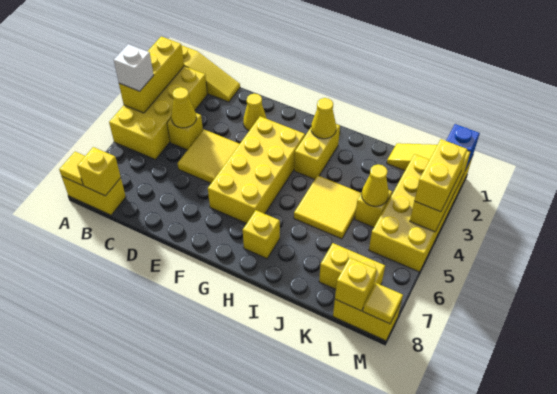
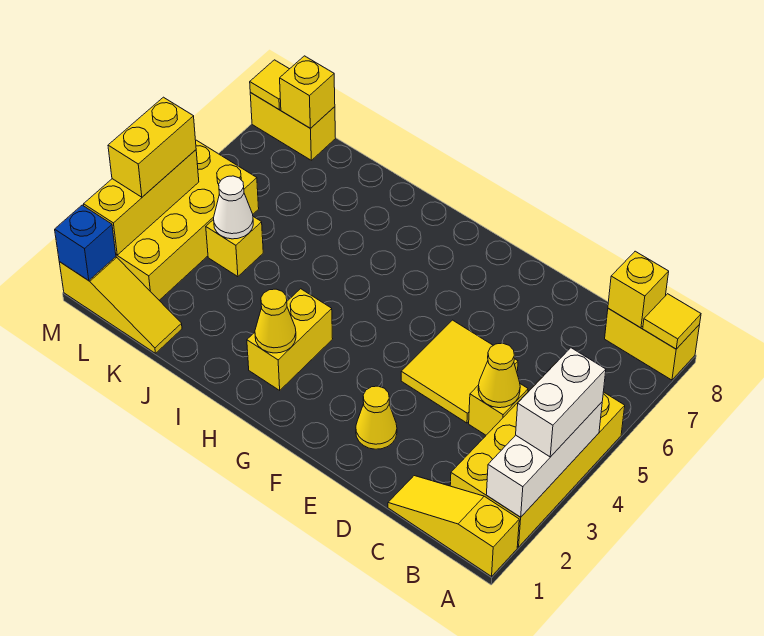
yellow 1x3 brick [119,37,184,113] -> white 1x3 brick [486,402,602,517]
white 1x1 brick [114,44,154,91] -> white 1x2 brick [516,348,606,457]
yellow 2x4 brick [208,116,305,223] -> none
yellow 1x1 brick [243,210,280,259] -> none
yellow 2x2 tile [294,176,361,239] -> none
yellow 1x1 cone [362,165,389,206] -> white 1x1 cone [214,176,253,239]
yellow 1x2 brick [319,243,385,289] -> none

